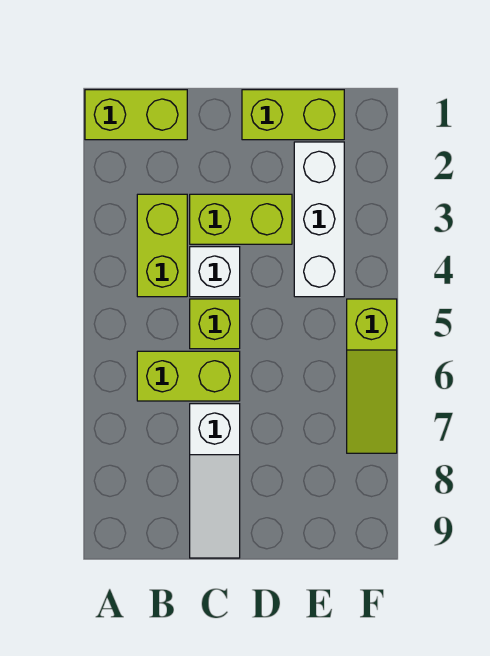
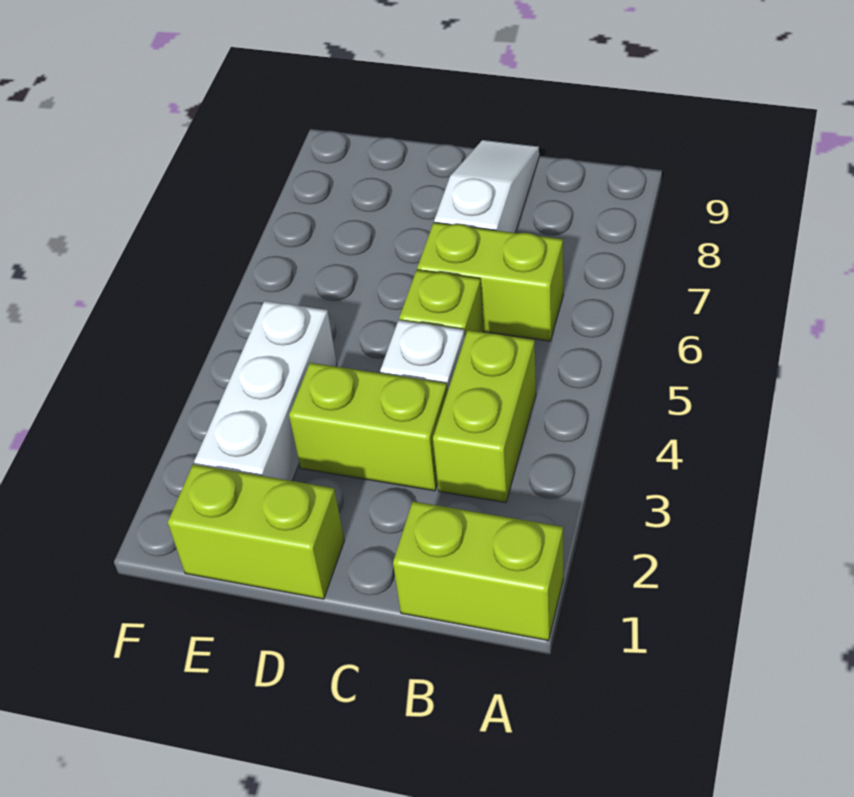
lime 1x3 slope [347,299,397,453] -> none

